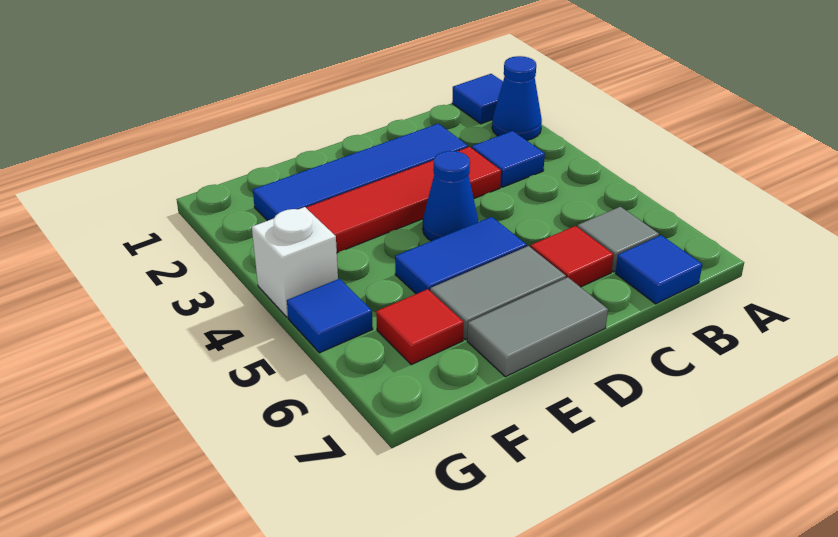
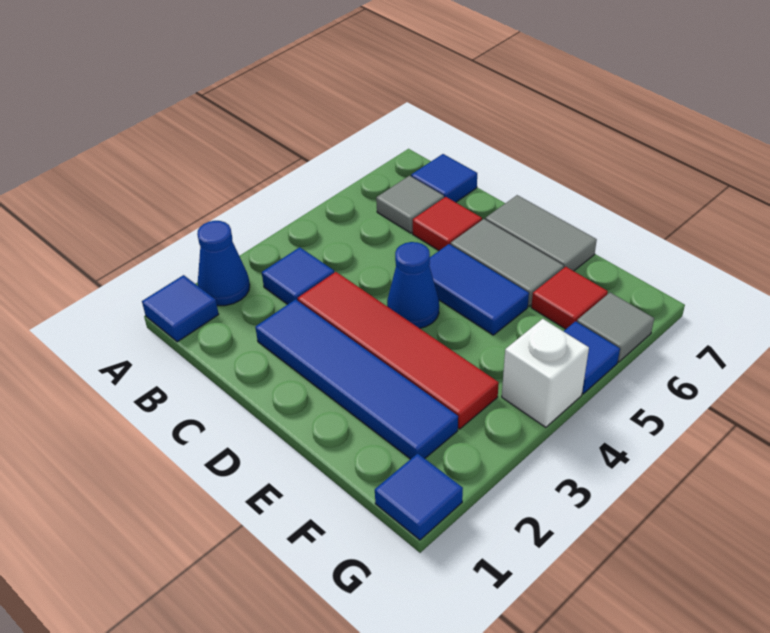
none -> blue 1x1 tile [375,453,463,540]
none -> grey 1x1 tile [577,293,654,362]

